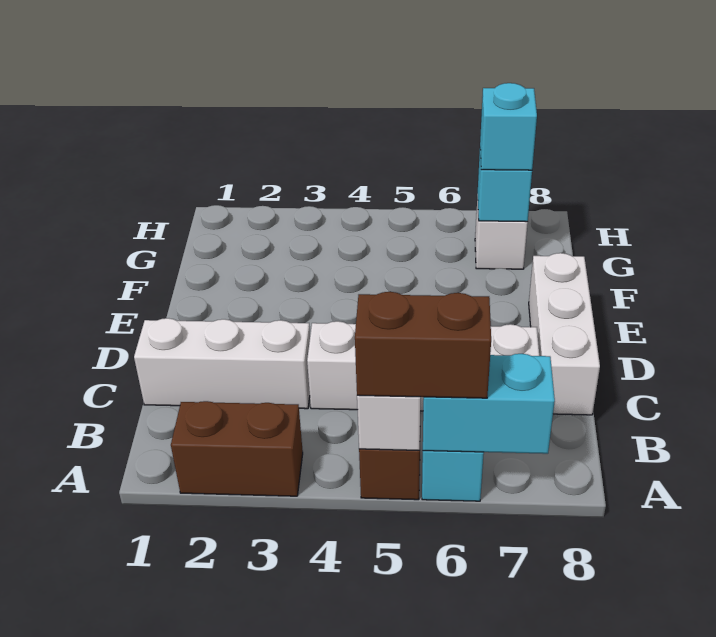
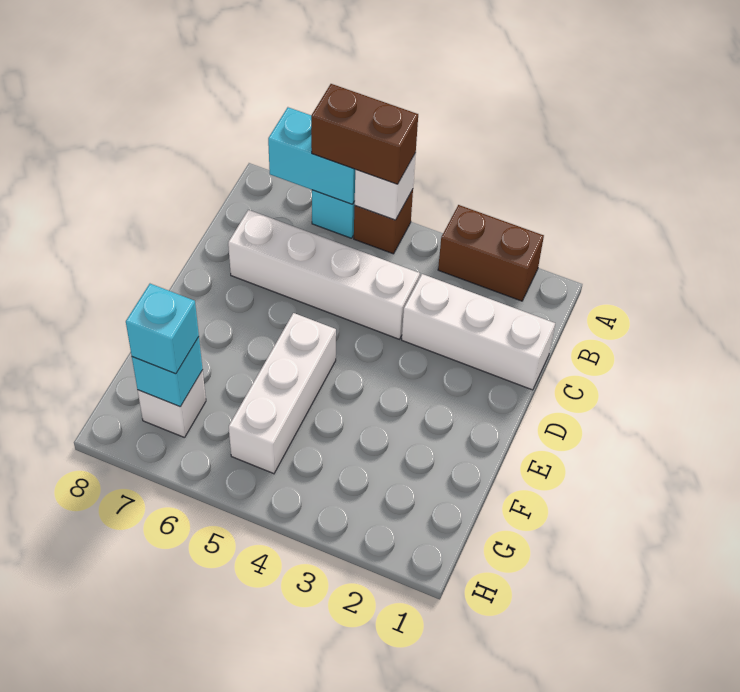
white 1x3 brick [529,253,600,415] -> white 1x3 brick moved to [229,313,336,474]

